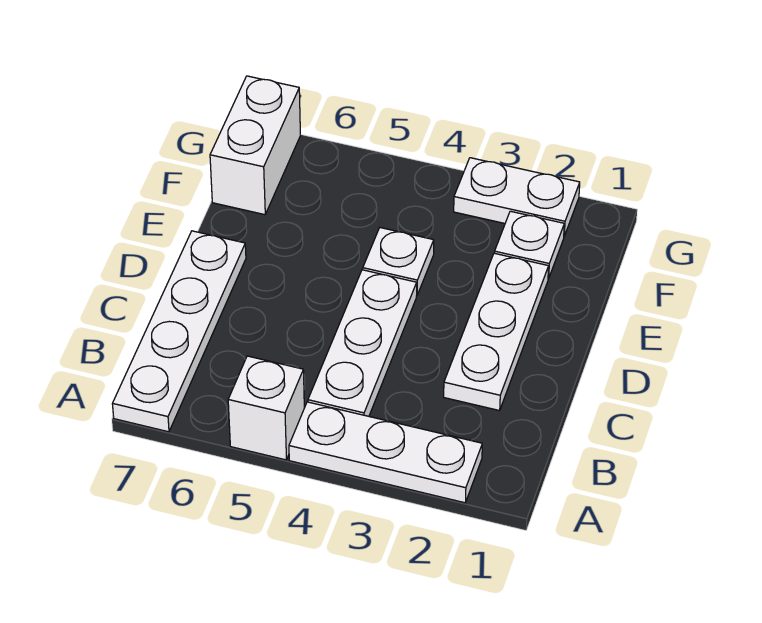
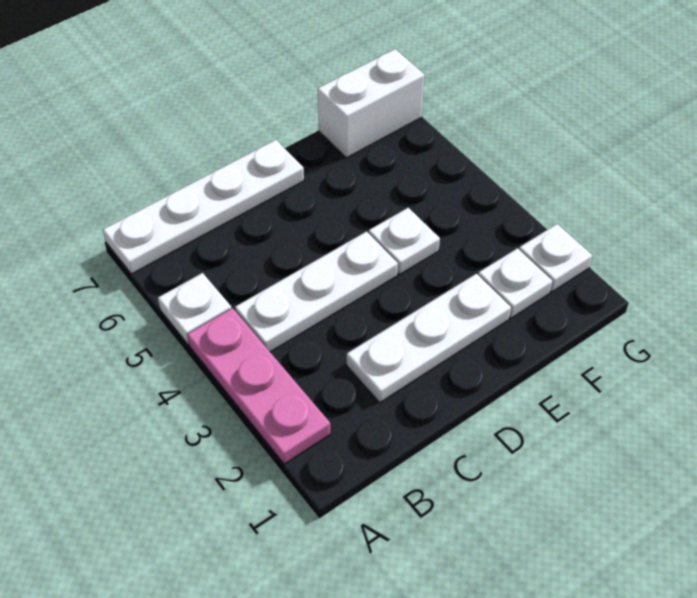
white 1x3 plate [289,402,482,503] -> pink 1x3 plate [187,308,330,464]
white 1x1 brick [228,356,304,460] -> white 1x1 plate [158,273,231,345]
white 1x2 plate [454,158,580,236] -> white 1x1 plate [519,224,592,292]

